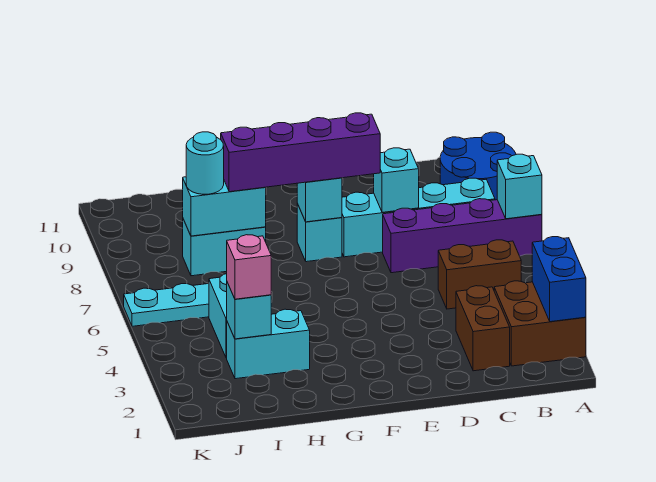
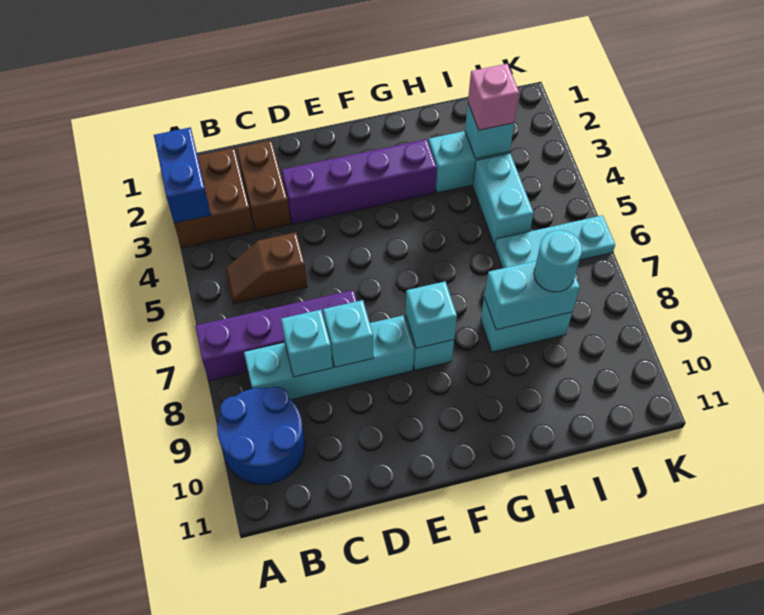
cyan 1x1 brick [497,154,542,219] -> cyan 1x1 brick moved to [281,310,333,377]
brown 1x2 brick [438,240,521,309] -> brown 1x2 slope [225,232,307,304]
purple 1x4 brick [221,113,380,192] -> purple 1x4 brick moved to [282,139,437,224]

